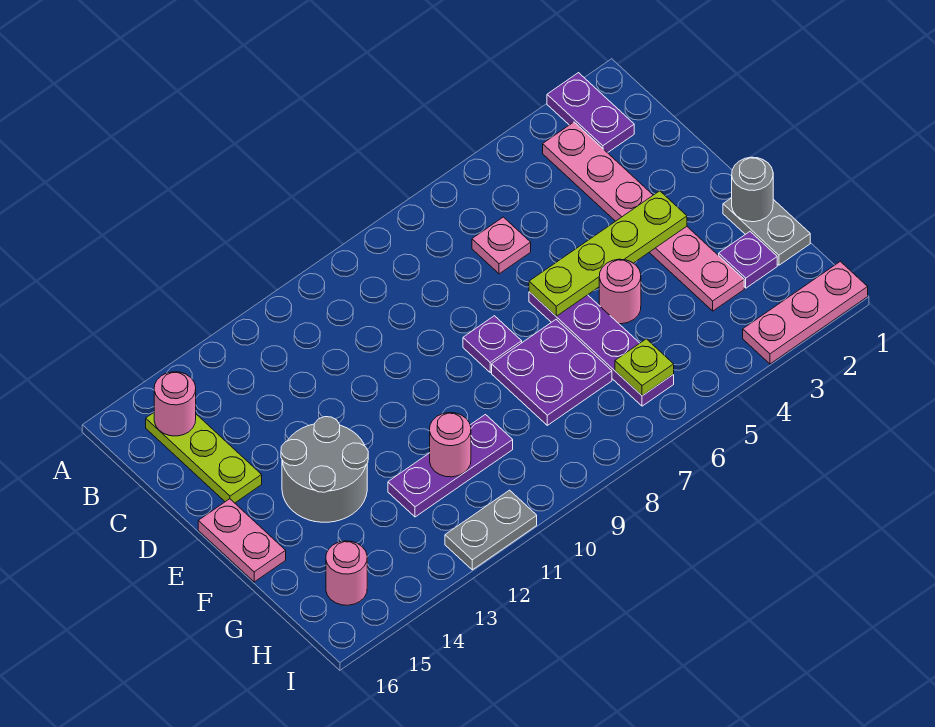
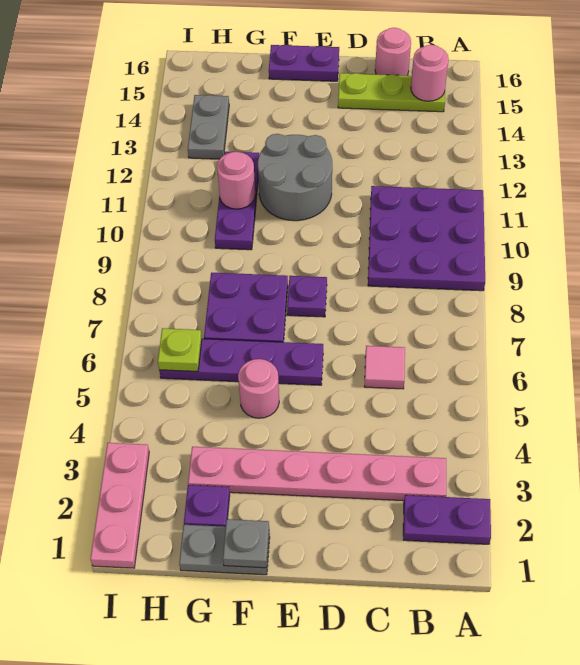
none -> purple 3x3 plate [368,186,485,291]
pink 1x1 plate [472,217,531,274] -> pink 1x1 tile [364,346,405,389]
lime 1x4 plate [529,191,687,316] -> none
grey 2x2 round brick [281,417,368,522] -> grey 2x2 round brick moved to [258,134,332,221]
pink 1x2 plate [198,499,286,582] -> purple 1x2 plate [269,45,339,81]
grey 1x1 round brick [732,157,773,222] -> grey 1x1 plate [223,519,269,568]
pink 1x1 round brick [326,541,367,605] -> pink 1x1 round brick moved to [375,28,411,75]
grey 1x2 plate [445,490,537,570] -> grey 1x2 plate moved to [188,95,229,159]

